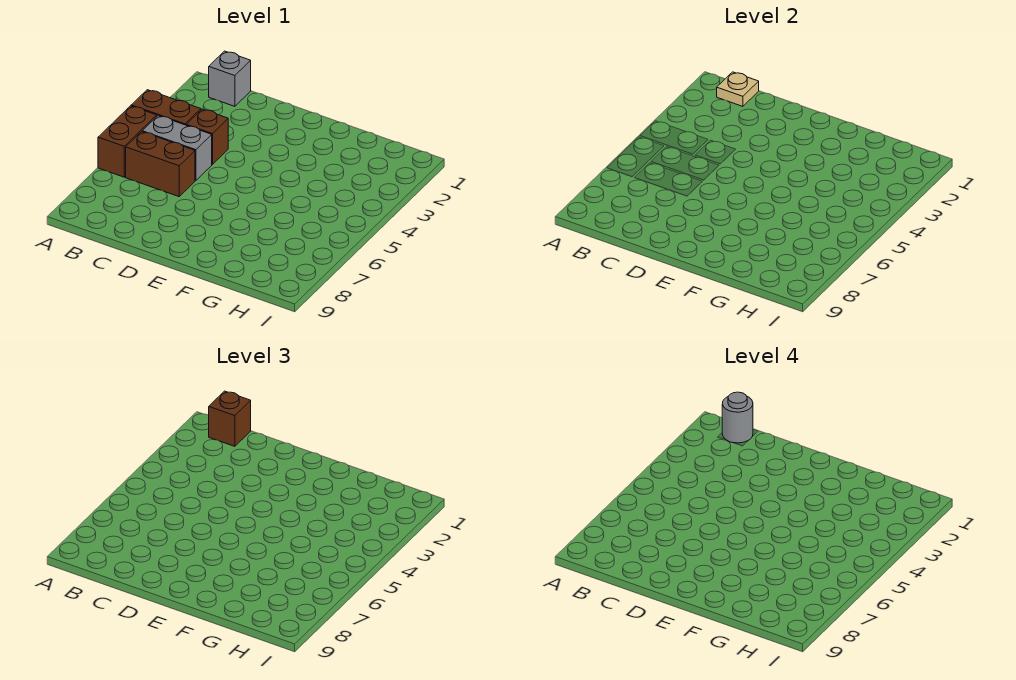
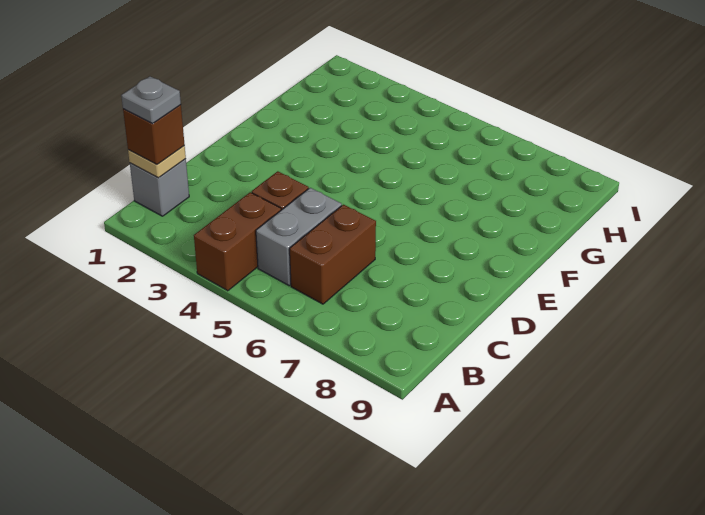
brown 1x2 brick [98,106,157,177] -> none
grey 1x1 round brick [722,392,753,443] -> grey 1x1 plate [121,76,181,123]

